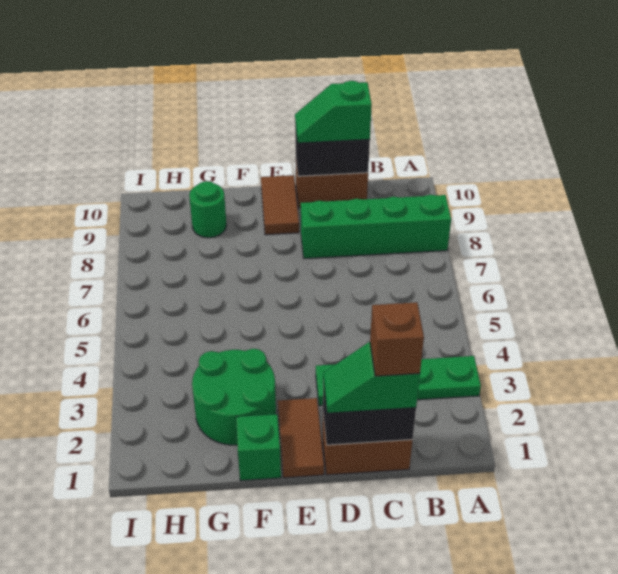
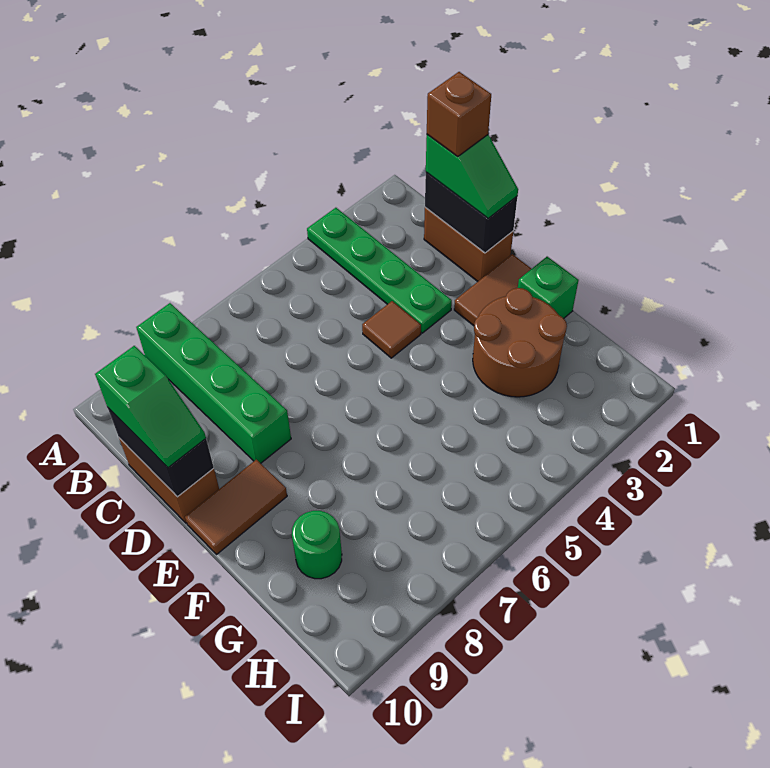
none -> brown 1x1 tile [362,301,421,358]
green 2x2 round brick [192,349,276,445] -> brown 2x2 round brick [473,288,567,397]

